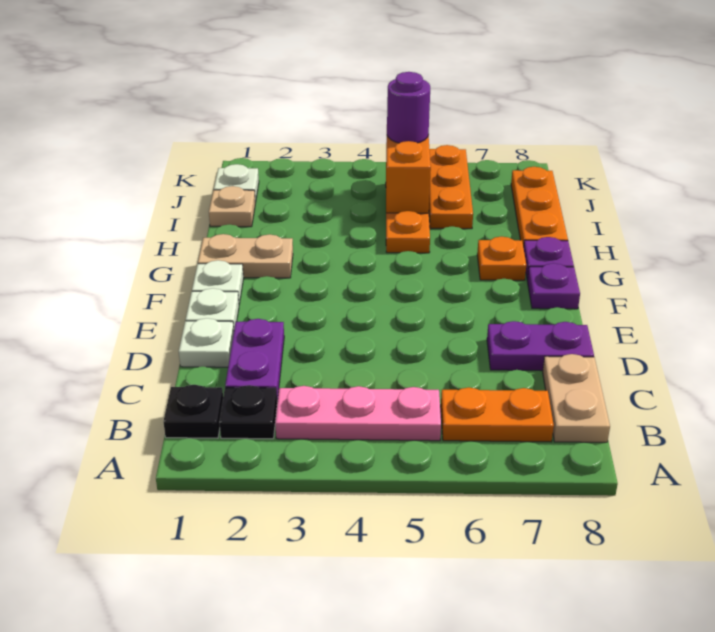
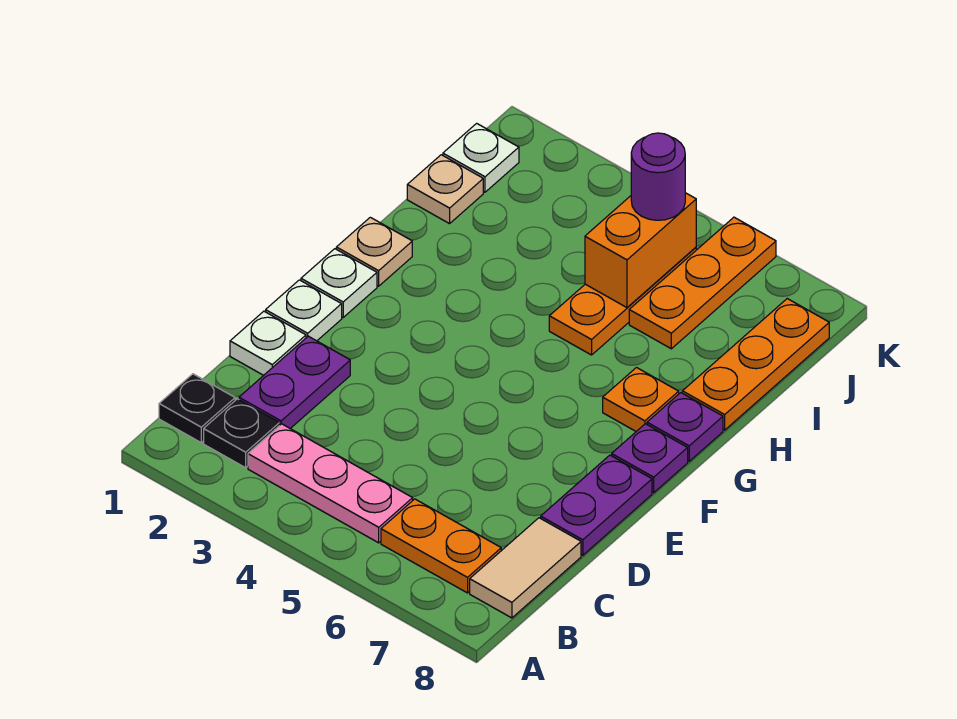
tan 1x2 plate [543,354,610,442] -> tan 1x2 tile [470,518,581,618]
purple 1x2 plate [487,321,594,371] -> purple 1x2 plate turned to [541,455,652,555]
tan 1x2 plate [198,234,293,278] -> tan 1x1 plate [336,217,412,286]

